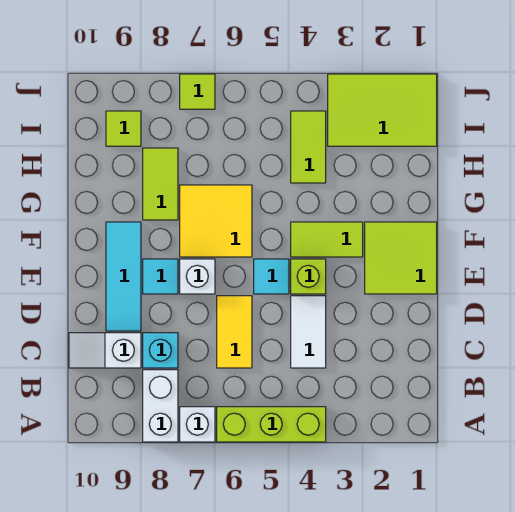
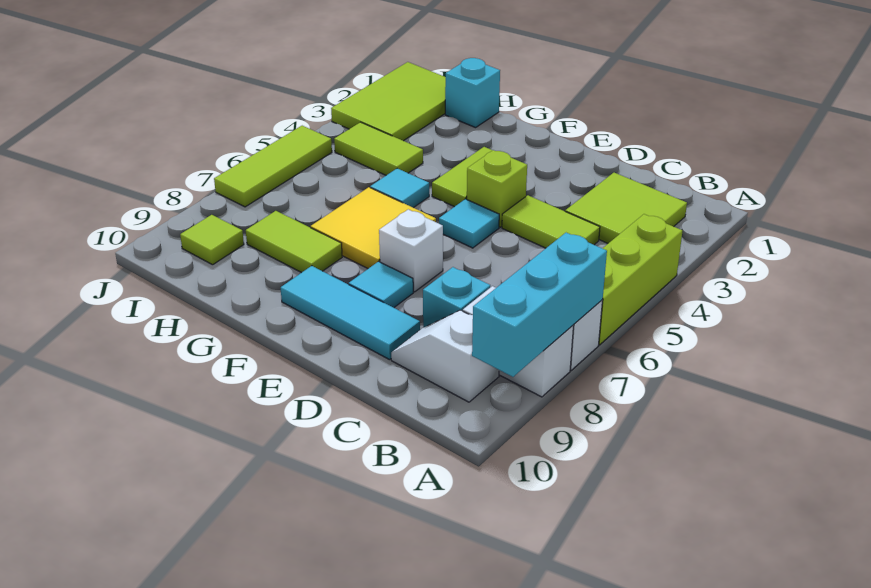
none -> cyan 1x3 brick [472,233,607,377]
white 1x2 tile [291,296,326,368] -> lime 1x2 tile [502,195,600,248]
yellow 1x2 tile [217,296,252,368] -> none
white 1x2 slope [69,333,141,368] -> white 1x2 slope turned to [391,310,499,402]
lime 2x2 tile [365,222,437,294] -> lime 2x2 tile moved to [565,173,687,243]
none -> cyan 1x1 tile [370,168,429,208]
none -> cyan 1x1 brick [445,58,500,128]
lime 1x1 tile [180,74,215,109] -> lime 1x3 tile [214,126,332,207]

